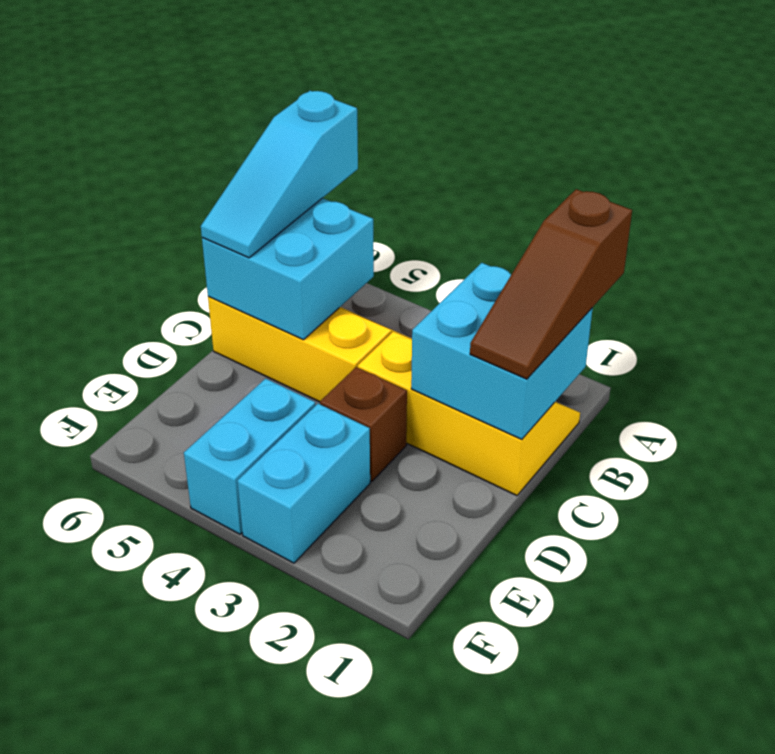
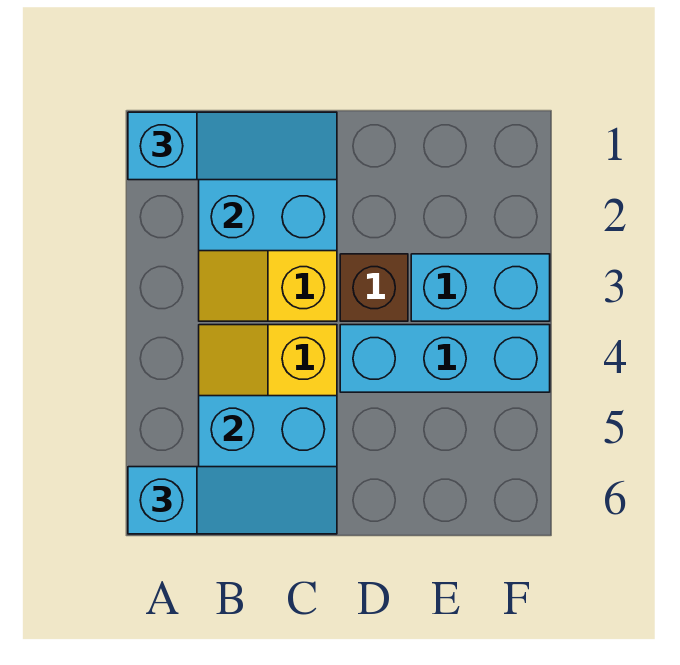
brown 1x3 slope [470,189,632,379] -> cyan 1x3 slope [128,112,337,180]
cyan 1x2 brick [184,379,316,534] -> cyan 1x3 brick [340,325,550,392]

